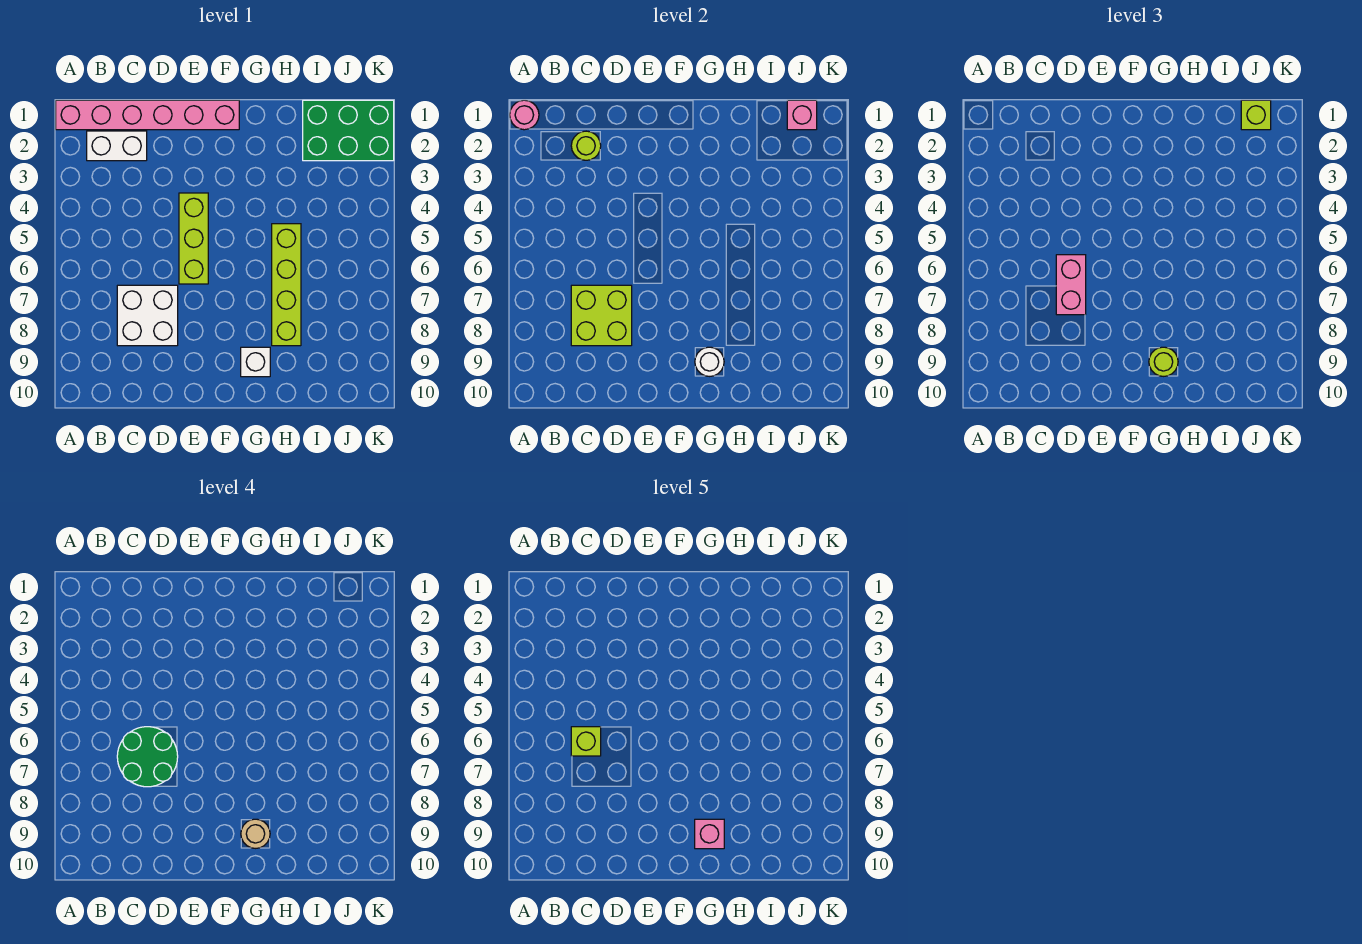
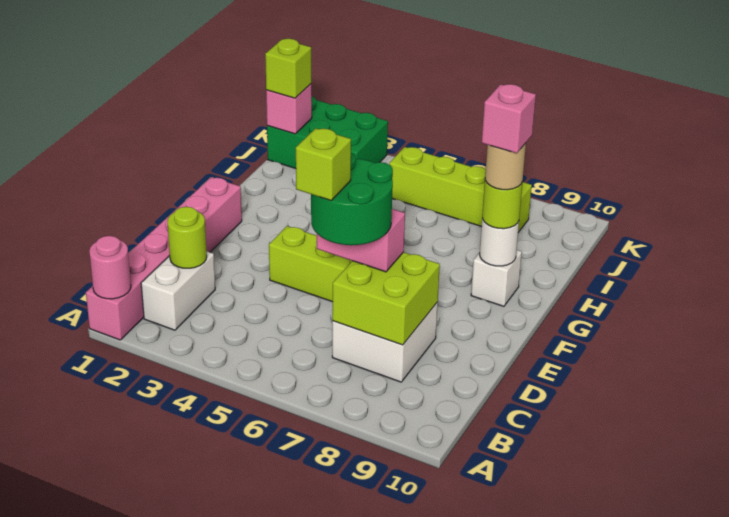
lime 1x4 brick [272,224,301,346] -> lime 1x4 brick moved to [389,147,532,232]
green 2x3 brick [303,100,394,161] -> green 2x3 brick turned to [267,96,388,169]

